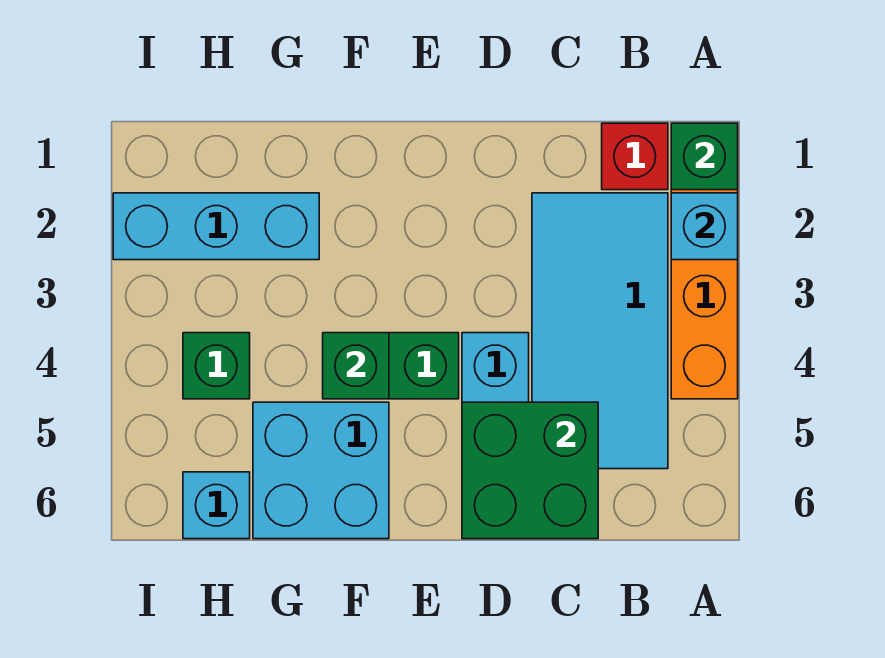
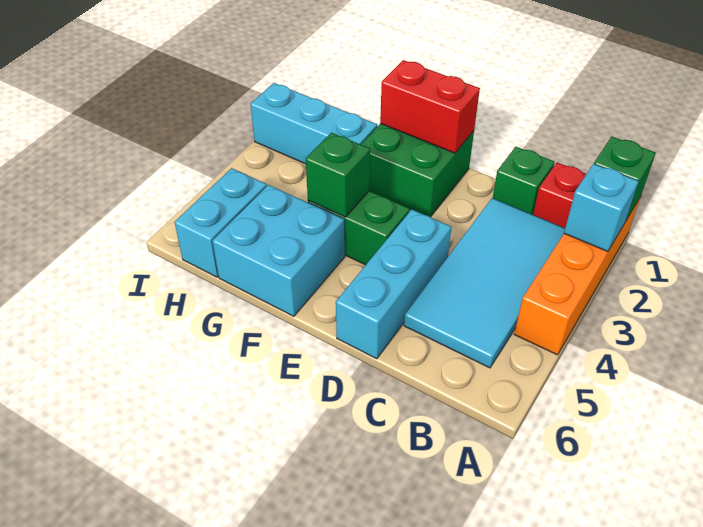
green 2x2 brick [462,402,598,539] -> green 2x2 brick moved to [361,124,474,217]
none -> red 1x2 brick [380,60,480,153]
green 1x1 brick [183,333,250,399] -> green 1x1 brick moved to [493,147,555,215]
cyan 1x1 brick [183,472,250,539] -> cyan 1x2 brick [175,168,267,277]

